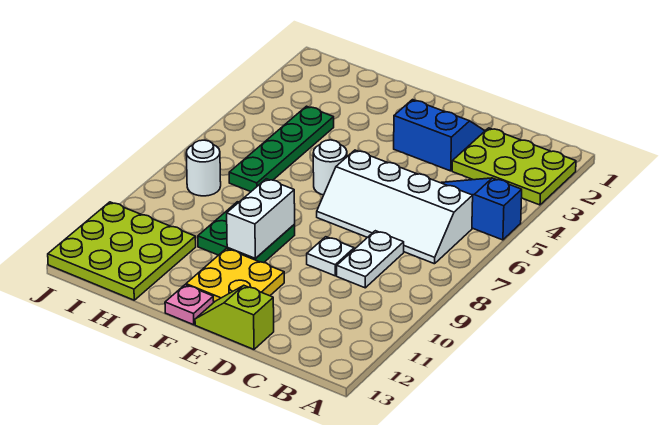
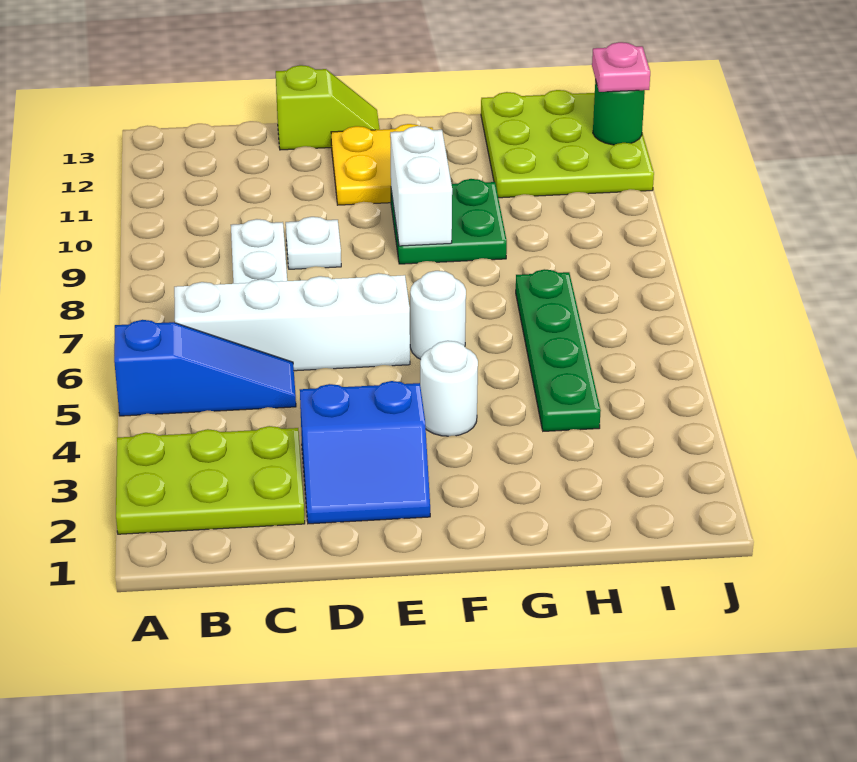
pink 1x1 plate [165,285,214,325] -> pink 1x1 plate moved to [592,42,650,92]
white 1x1 round brick [186,140,221,196] -> white 1x1 round brick moved to [420,341,478,436]
none -> green 1x1 round brick [593,80,645,145]

